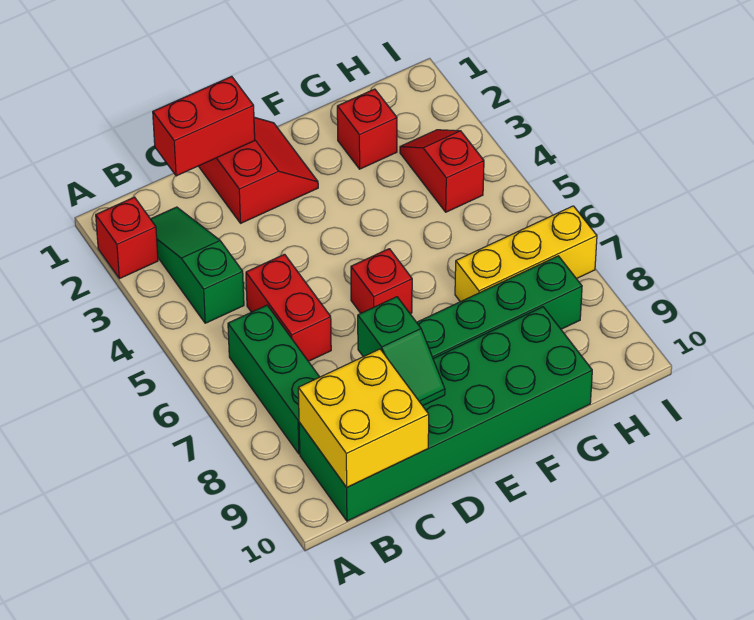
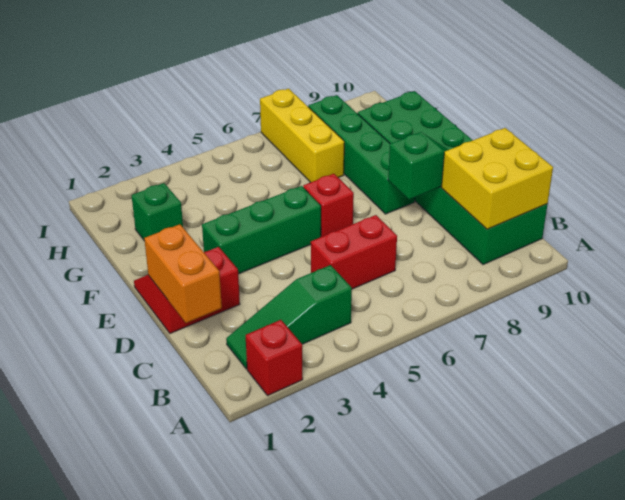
green 1x3 brick [228,305,319,454] -> green 1x3 brick moved to [202,186,321,274]
red 1x2 brick [153,76,255,176] -> orange 1x2 brick [144,224,222,323]
red 1x1 brick [337,89,397,169] -> green 1x1 brick [131,183,183,241]
red 1x2 slope [400,130,484,212] -> none

